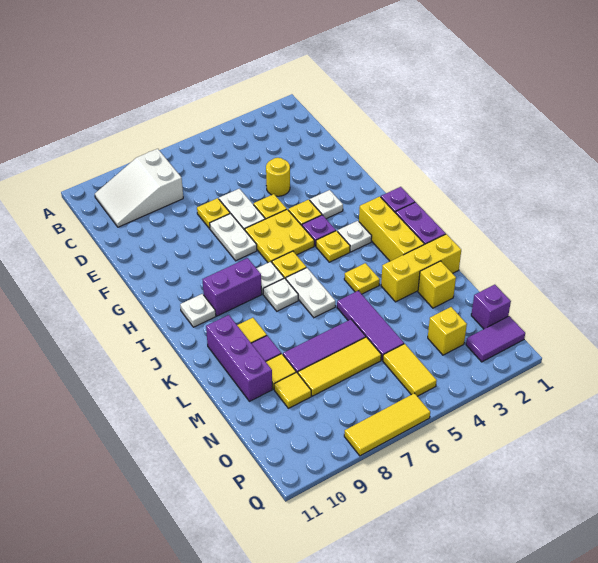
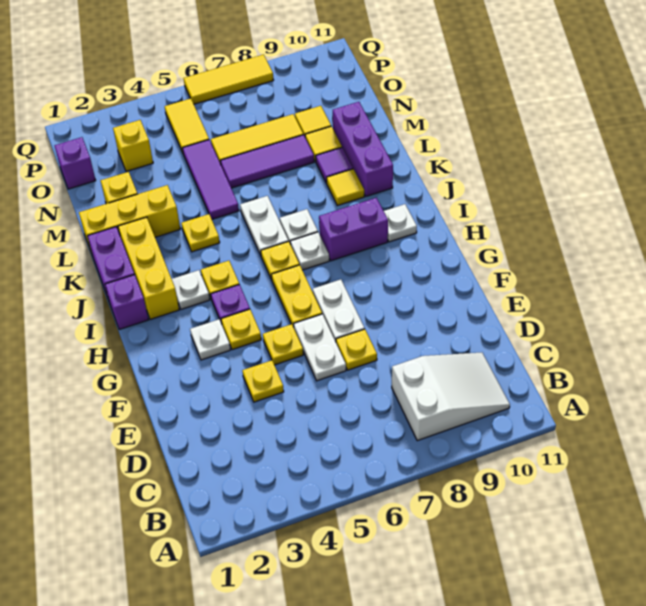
yellow 1x1 round brick [266,158,290,196] -> yellow 1x1 plate [242,360,284,402]
yellow 2x2 plate [245,209,314,263] -> yellow 1x2 plate [271,265,322,327]
purple 1x2 tile [466,316,525,362] -> none

